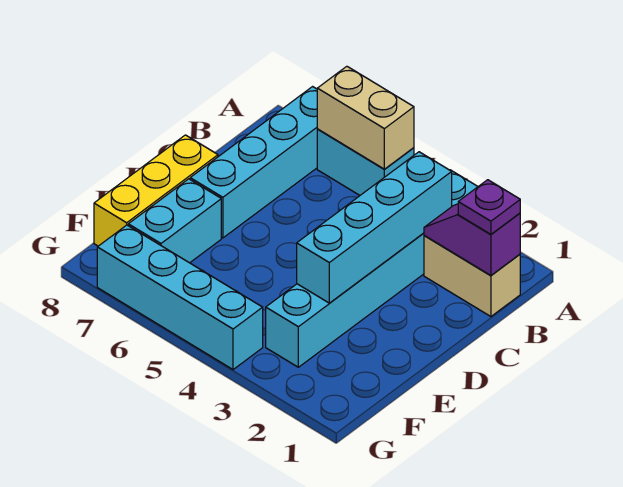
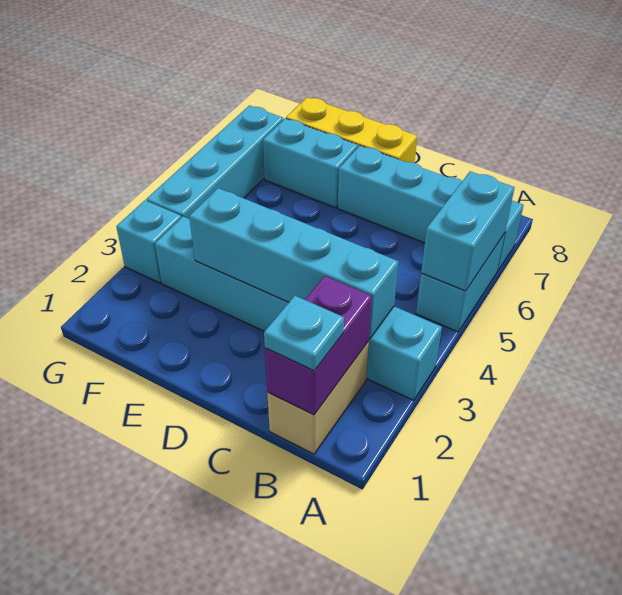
tan 1x2 brick [317,66,414,169] -> cyan 1x2 brick [421,171,515,291]
purple 1x2 slope [424,204,520,275] -> purple 1x2 brick [265,276,372,415]
purple 1x1 plate [458,180,520,234] -> cyan 1x1 plate [264,296,344,371]
none -> cyan 1x1 brick [116,200,181,283]

